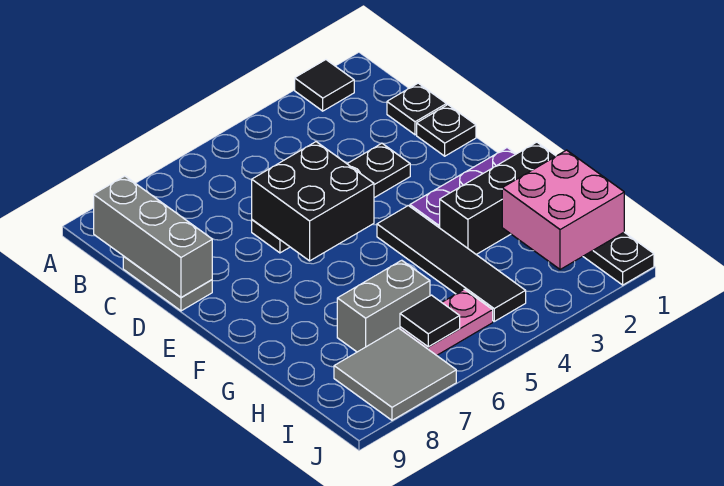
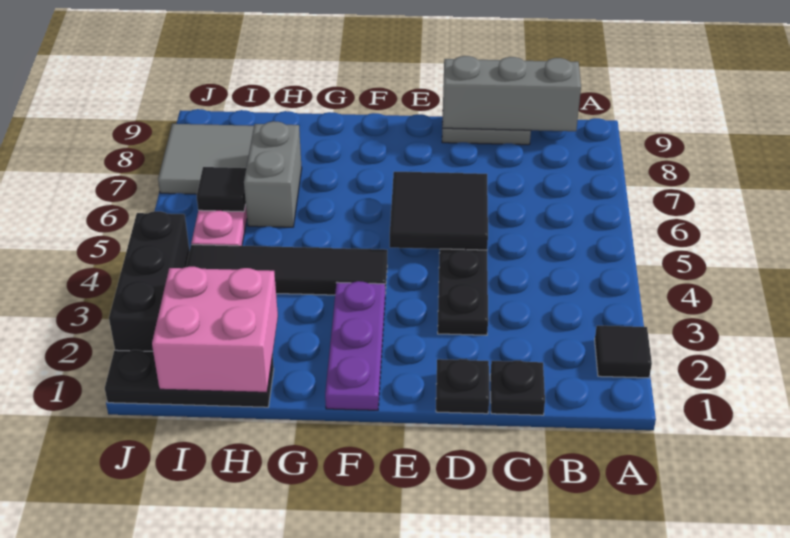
black 2x2 brick [252,142,374,261] -> black 2x2 tile [390,172,488,250]
black 1x3 brick [440,142,556,255] -> black 1x3 brick moved to [109,211,190,351]

